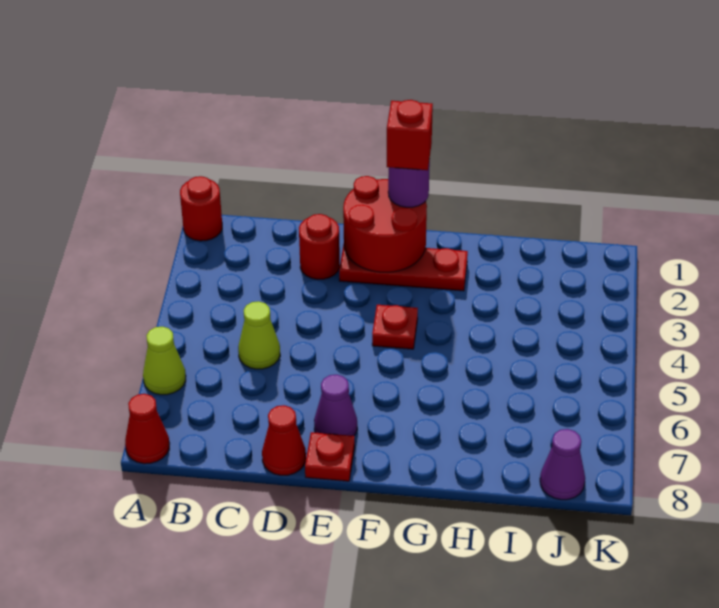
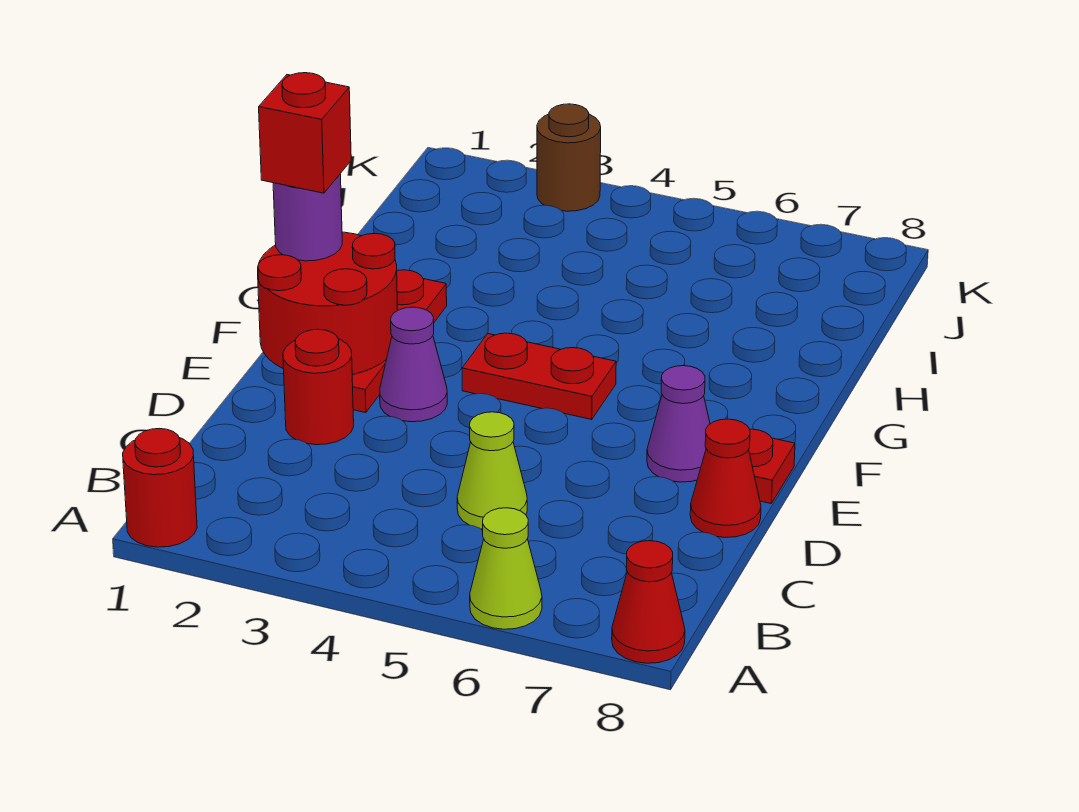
red 1x1 plate [372,305,418,349] -> red 1x2 plate [462,333,616,419]
purple 1x1 cone [540,429,585,500] -> purple 1x1 cone moved to [380,307,447,422]
none -> brown 1x1 round brick [537,104,601,211]

